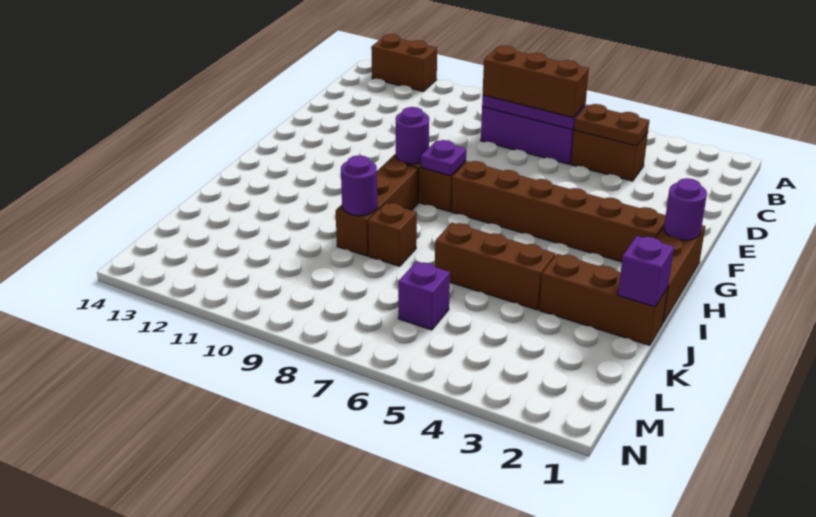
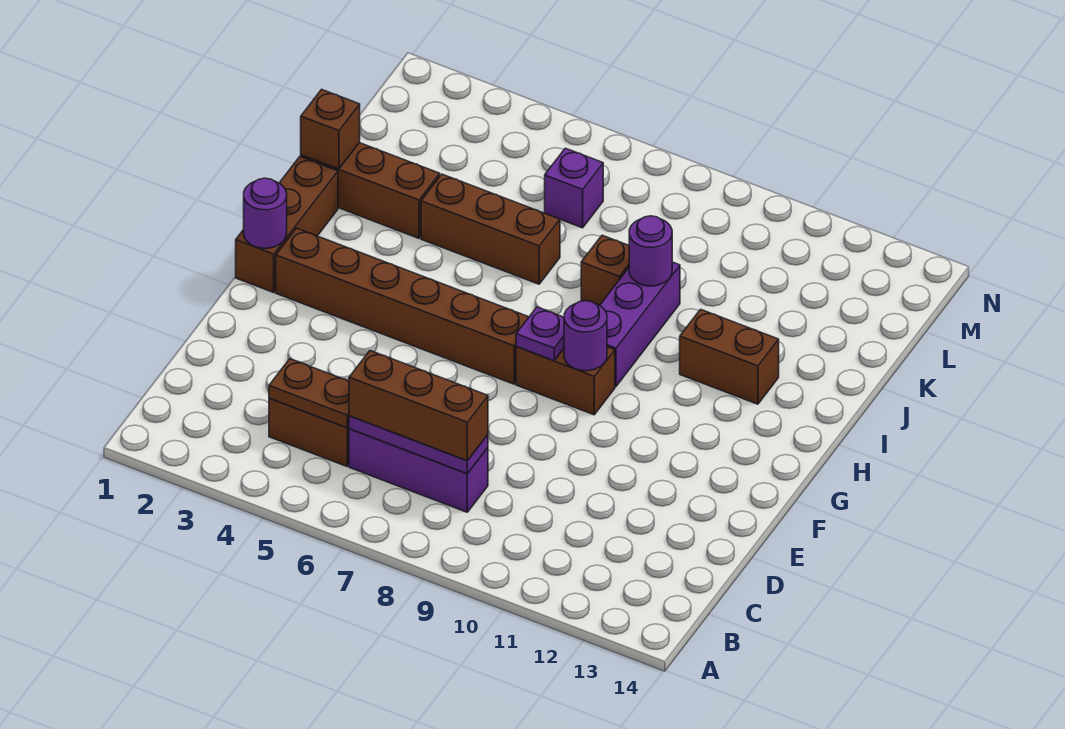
brown 1x2 brick [371,34,437,92] -> brown 1x2 brick moved to [680,309,779,404]
brown 1x3 brick [336,160,418,256] -> purple 1x3 brick [600,262,680,387]
purple 1x1 brick [618,236,674,307] -> brown 1x1 brick [301,89,360,169]

